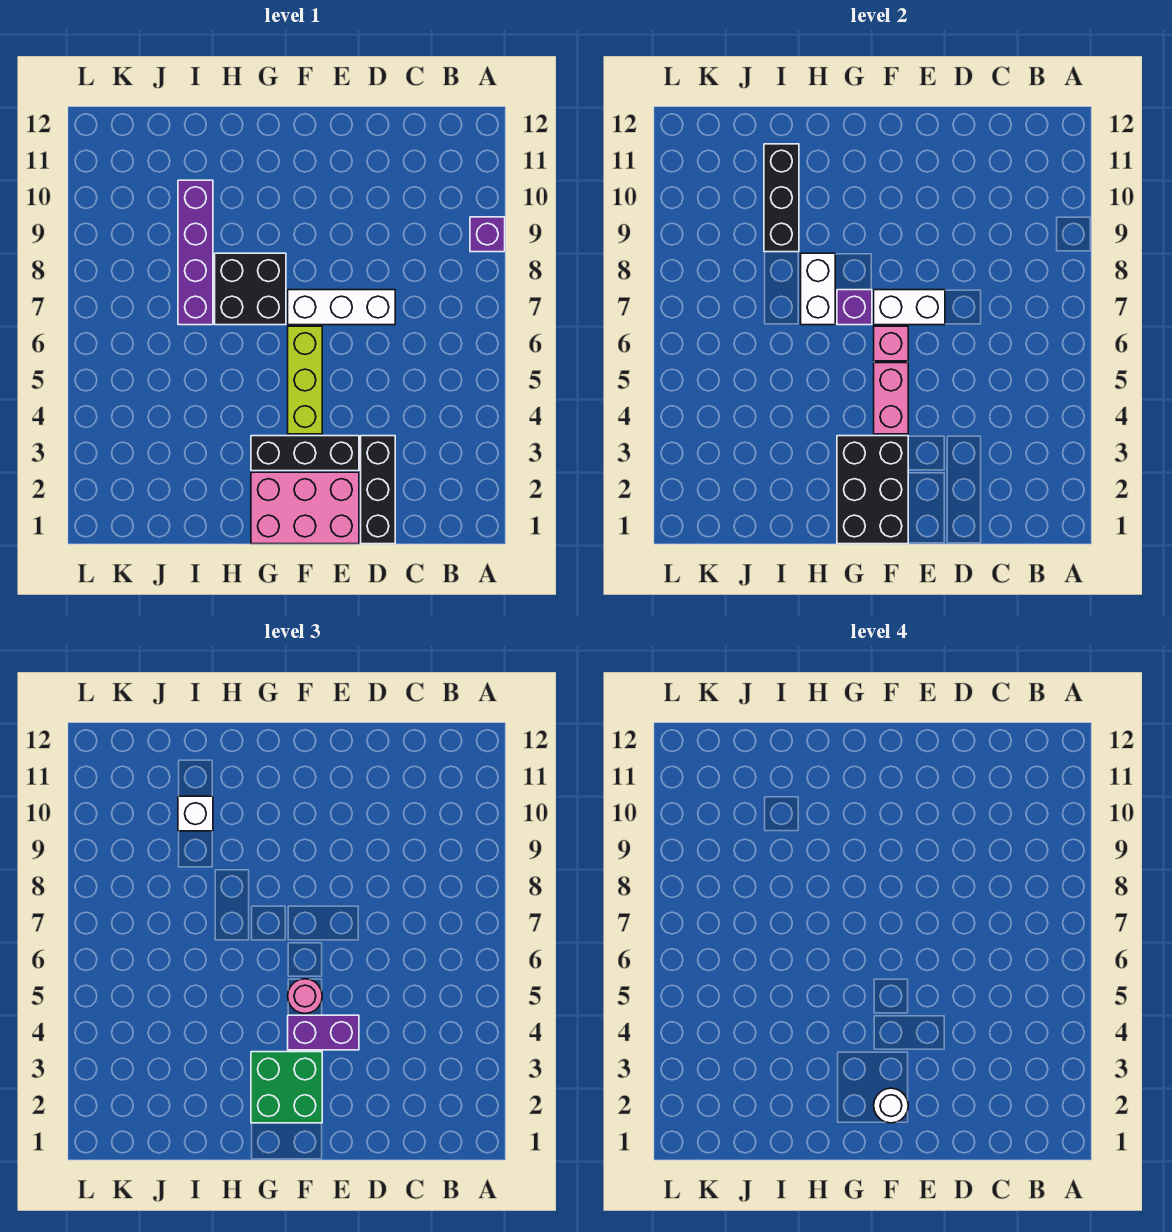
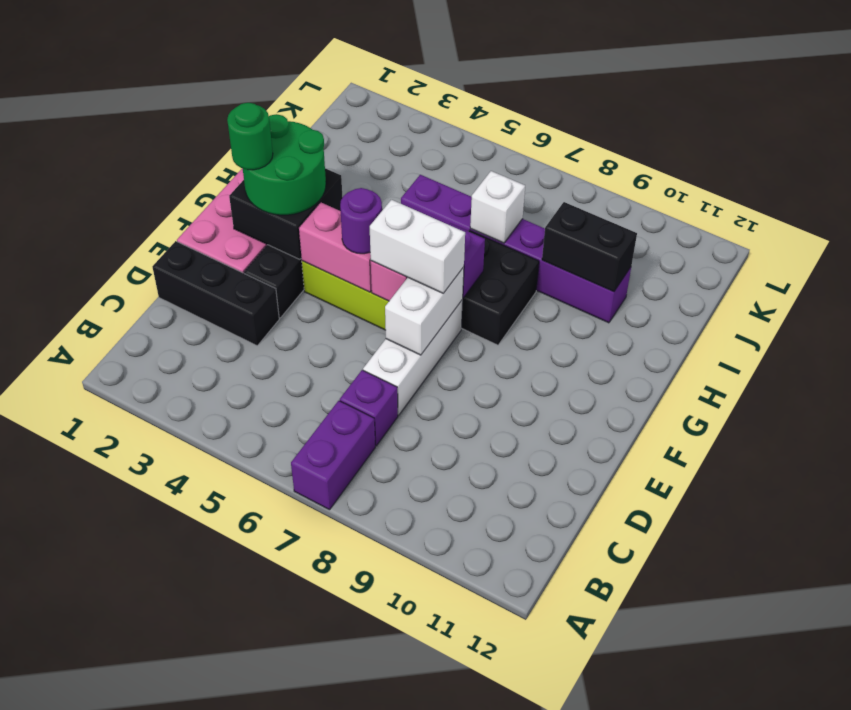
purple 1x1 brick [470,217,505,252] -> purple 1x1 brick moved to [340,370,398,446]
purple 1x2 brick [288,1015,359,1050] -> purple 1x2 brick moved to [291,401,375,510]
black 2x3 brick [837,436,908,544] -> black 2x2 brick [229,168,343,259]
green 2x2 brick [251,1052,322,1123] -> green 2x2 round brick [243,114,326,215]
white 1x1 round brick [874,1088,908,1123] -> green 1x1 round brick [227,103,273,170]
pink 1x1 round brick [288,979,322,1013] -> purple 1x1 round brick [340,188,382,254]
white 1x2 brick [801,253,835,325] -> white 1x2 brick moved to [370,200,465,293]
purple 1x4 brick [178,180,213,325] -> purple 1x6 brick [401,175,631,323]
black 1x3 brick [764,144,799,252] -> black 1x2 brick [542,202,637,292]
white 1x1 brick [178,796,213,831] -> white 1x1 brick moved to [470,171,525,243]

